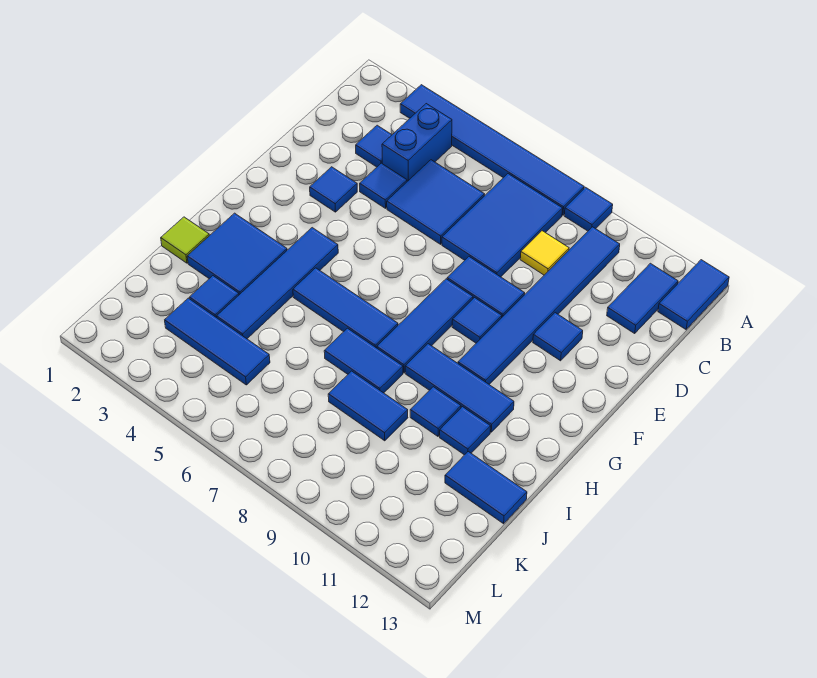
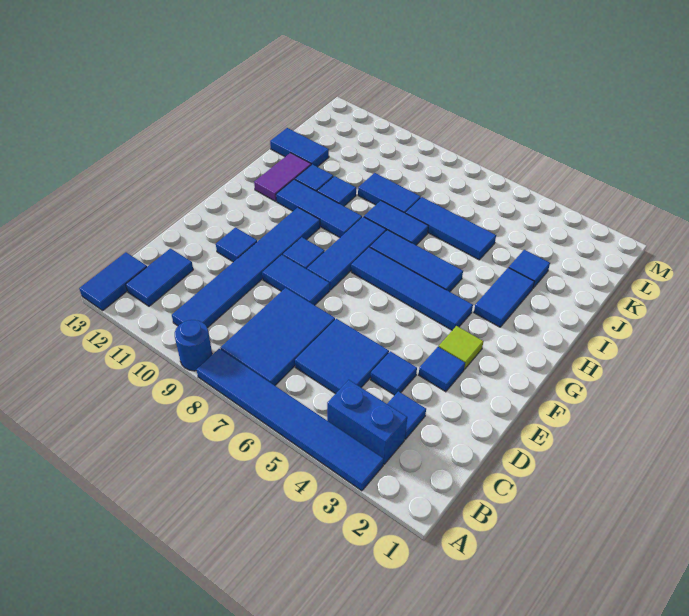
blue 1x1 tile [564,187,613,231] -> blue 1x1 round brick [175,320,212,371]
blue 1x2 brick [382,104,452,181] -> blue 1x2 brick turned to [327,380,407,464]
yellow 1x1 tile [520,231,569,275] -> none
blue 1x4 tile [217,228,338,339] -> blue 1x4 tile turned to [351,247,473,330]
blue 2x2 tile [187,213,287,295] -> blue 1x2 tile [474,268,534,327]
none -> purple 1x2 tile [254,153,311,201]
lime 1x1 tile [161,217,209,263] -> lime 1x1 tile moved to [439,326,484,369]
blue 1x3 tile [165,298,270,385] -> blue 1x3 tile moved to [406,197,496,260]

